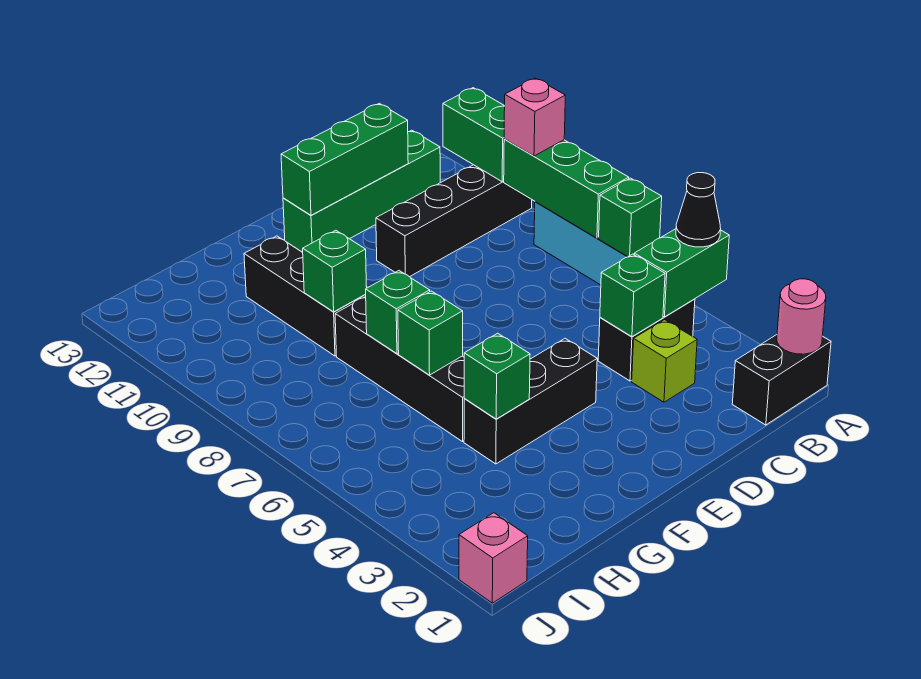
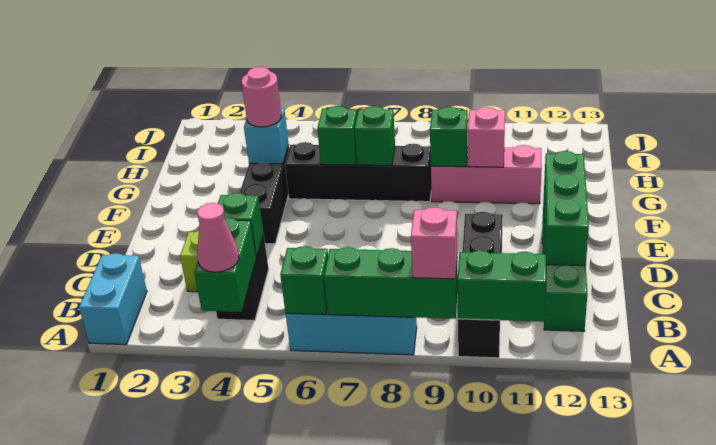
black 1x2 brick [732,335,831,425] -> cyan 1x2 brick [79,253,147,345]
pink 1x1 round brick [777,279,826,354] -> pink 1x1 round brick moved to [242,67,282,127]
black 1x1 cone [676,173,721,247] -> pink 1x1 cone [197,203,239,272]
green 1x1 brick [464,333,530,419] -> cyan 1x1 brick [244,108,289,164]
black 1x3 brick [244,236,366,356] -> pink 1x3 brick [431,145,542,204]
pink 1x1 brick [459,513,528,603] -> pink 1x1 brick moved to [468,107,505,167]

